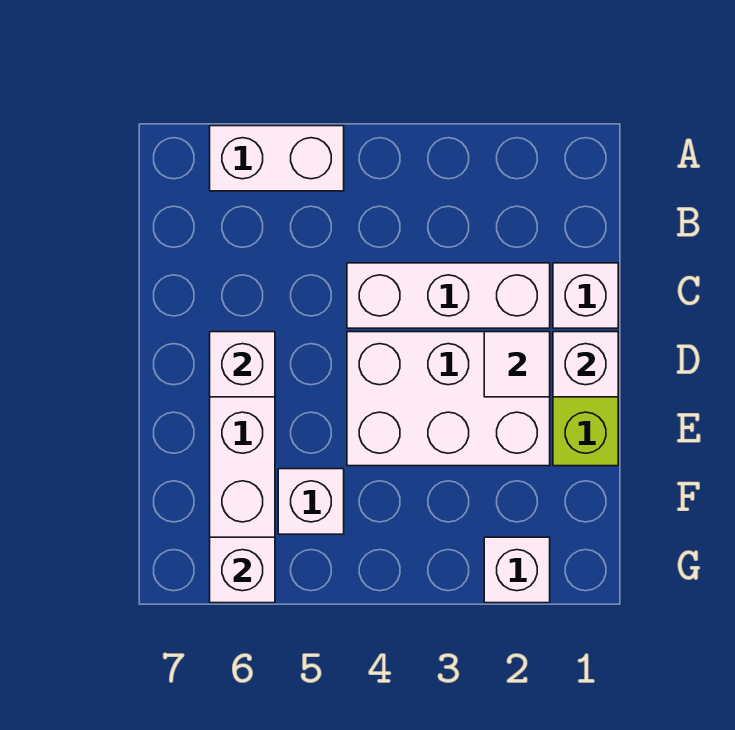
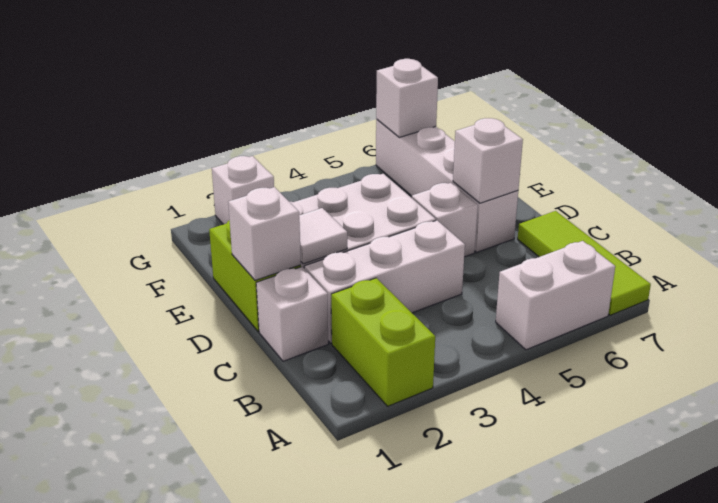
none -> lime 1x2 brick [331,278,435,406]
none -> lime 1x3 tile [518,211,651,315]
white 1x1 brick [278,469,344,534] -> white 1x1 brick moved to [412,183,478,257]

